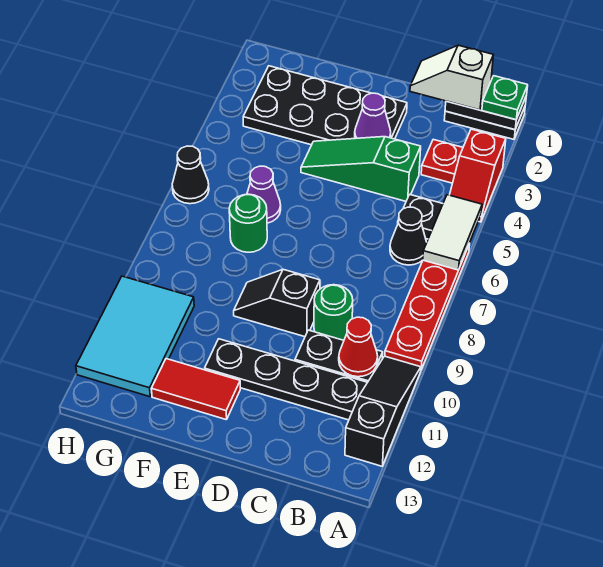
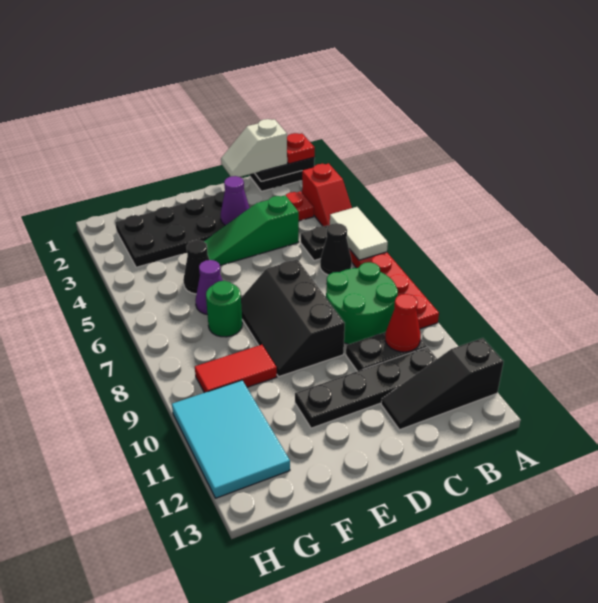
green 1x1 plate [482,76,528,120] -> red 1x1 plate [287,133,315,164]
black 1x3 slope [345,356,421,466] -> black 1x3 slope turned to [381,338,503,430]
green 1x1 round brick [314,285,353,340] -> green 2x2 round brick [326,262,398,344]
black 1x2 slope [234,269,320,337] -> black 2x3 slope [241,259,345,377]
red 1x2 tile [151,359,240,420] -> red 1x2 tile moved to [195,345,277,393]
black 1x1 cone [172,146,209,204] -> black 1x1 cone moved to [183,240,209,294]

